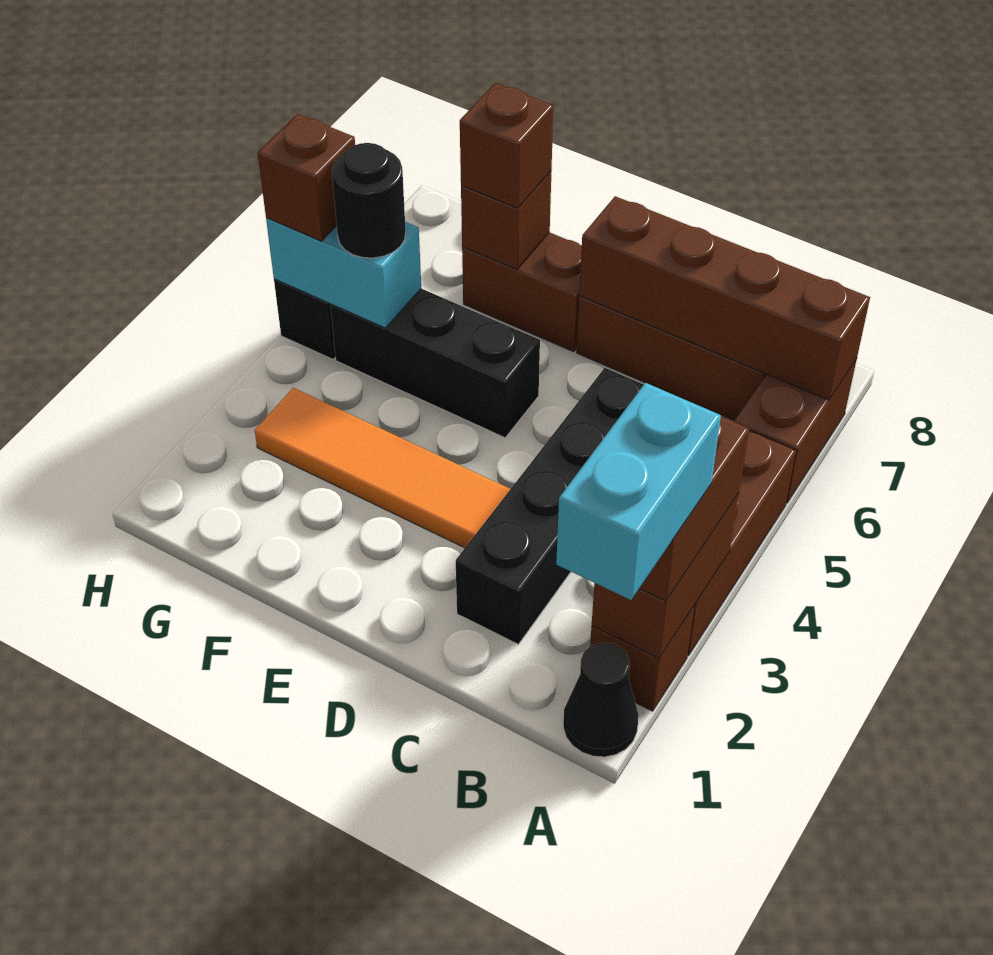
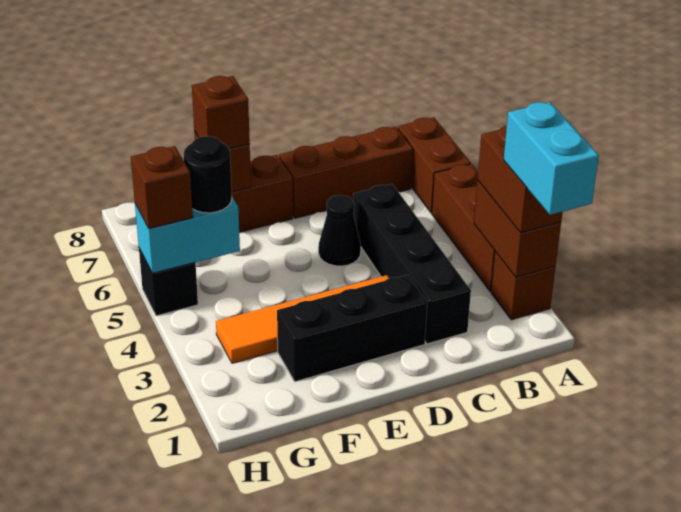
black 1x1 cone [563,643,638,757] -> black 1x1 cone moved to [318,195,361,266]
brown 1x4 brick [579,196,870,400] -> none
black 1x3 brick [330,289,540,438] -> black 1x3 brick moved to [277,275,427,382]

